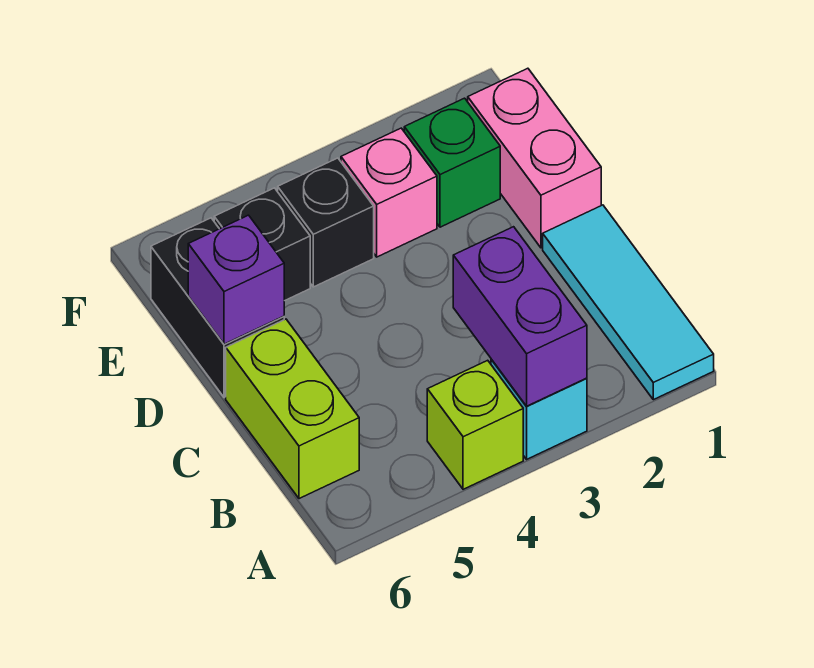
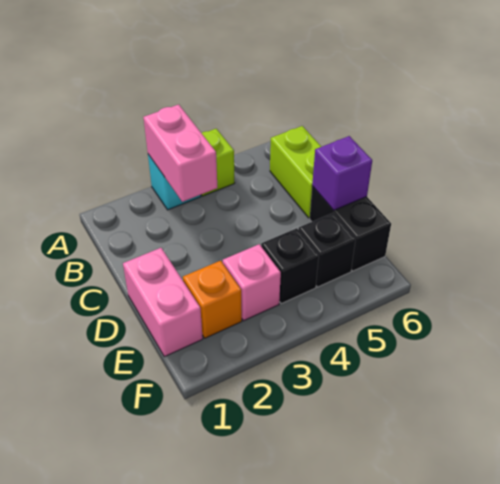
cyan 1x3 tile [543,205,714,400] -> none
purple 1x2 brick [453,227,587,406] -> pink 1x2 brick [143,105,217,202]
green 1x1 brick [404,98,500,227] -> orange 1x1 brick [183,261,242,338]

